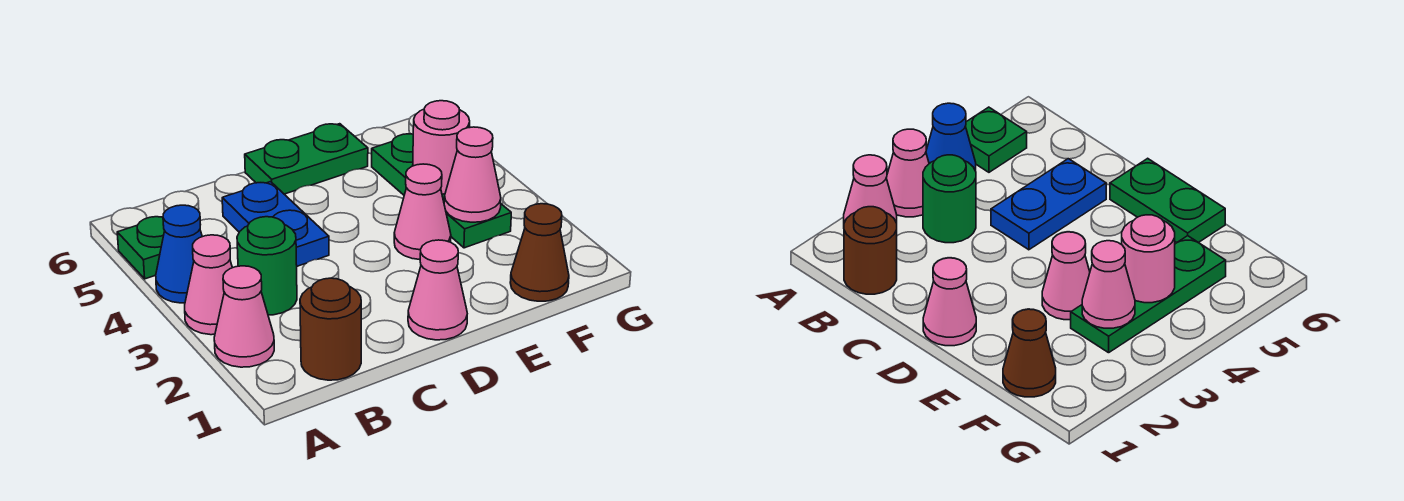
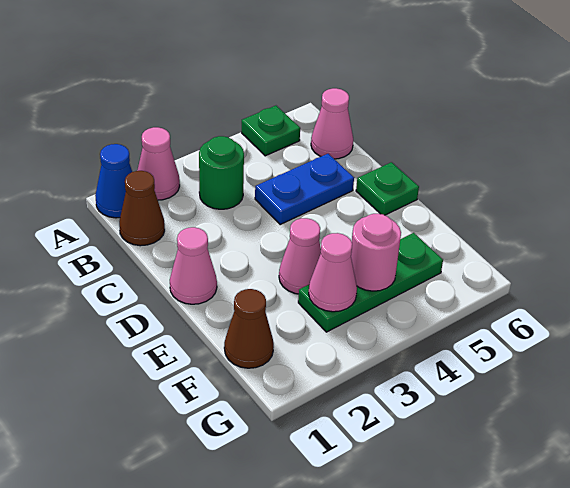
pink 1x1 cone [185,235,232,335] -> pink 1x1 cone moved to [311,88,353,159]
blue 1x1 cone [156,205,202,303] -> blue 1x1 cone moved to [95,144,132,218]
brown 1x1 round brick [300,278,361,380] -> brown 1x1 cone [119,171,165,246]
green 1x2 plate [245,124,368,194] -> green 1x1 plate [356,162,419,215]

